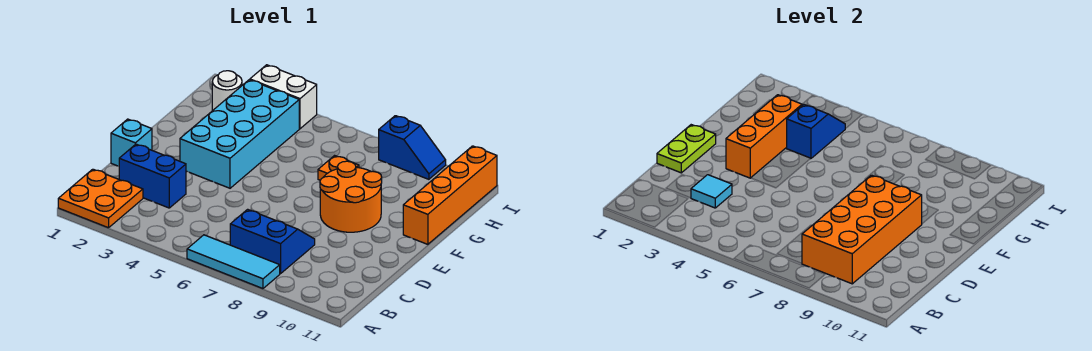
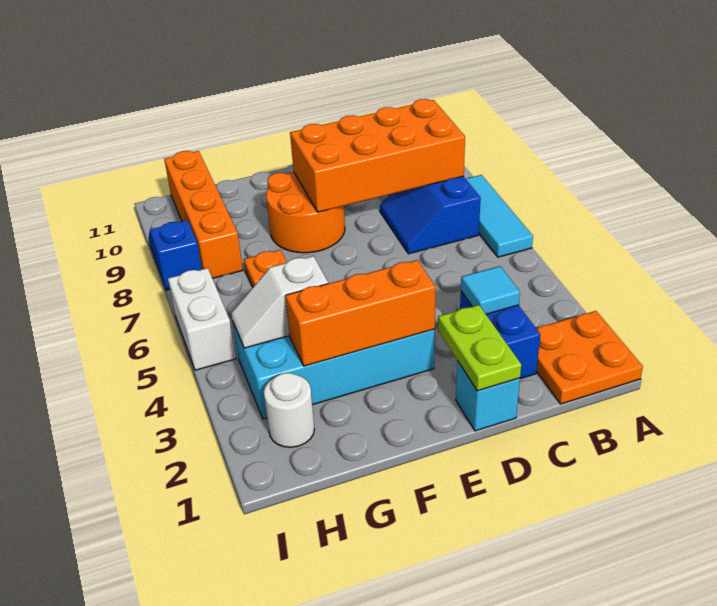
lime 1x2 plate [657,125,716,173] -> lime 1x2 plate turned to [438,305,521,391]
orange 1x4 brick [403,146,497,244] -> orange 1x4 brick turned to [164,151,243,278]
blue 1x2 slope [787,105,845,159] -> white 1x2 slope [231,256,328,348]
white 1x2 brick [250,65,317,129] -> white 1x2 brick moved to [168,268,236,370]

